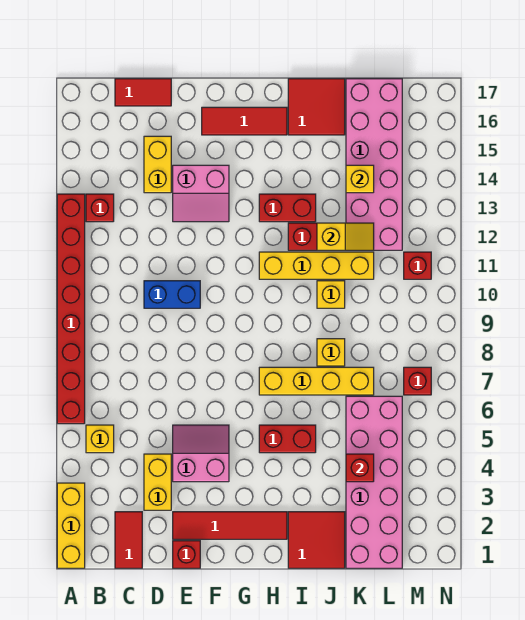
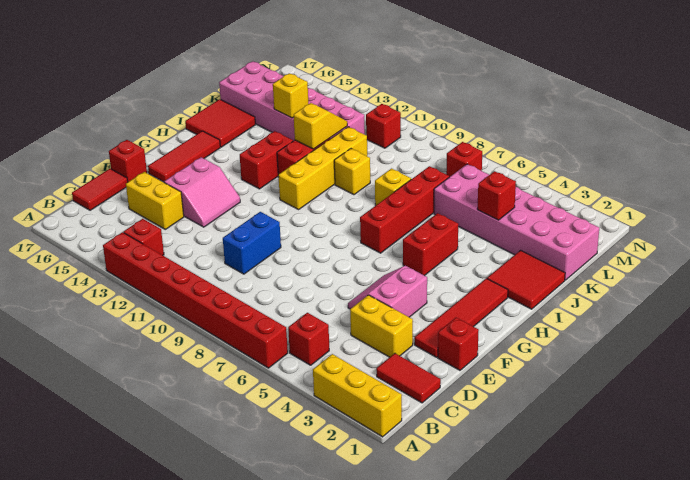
yellow 1x1 brick [86,425,114,453] -> red 1x1 brick [288,313,329,365]
none -> red 1x1 brick [109,140,147,182]
yellow 1x4 brick [259,367,374,395] -> red 1x4 brick [360,166,449,253]

